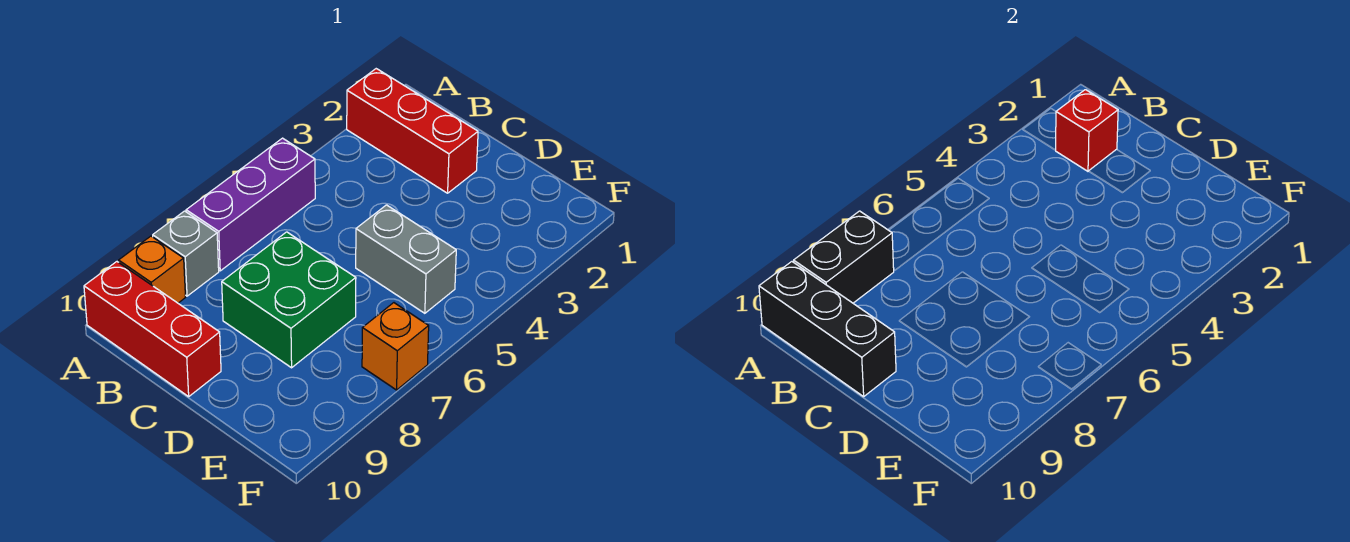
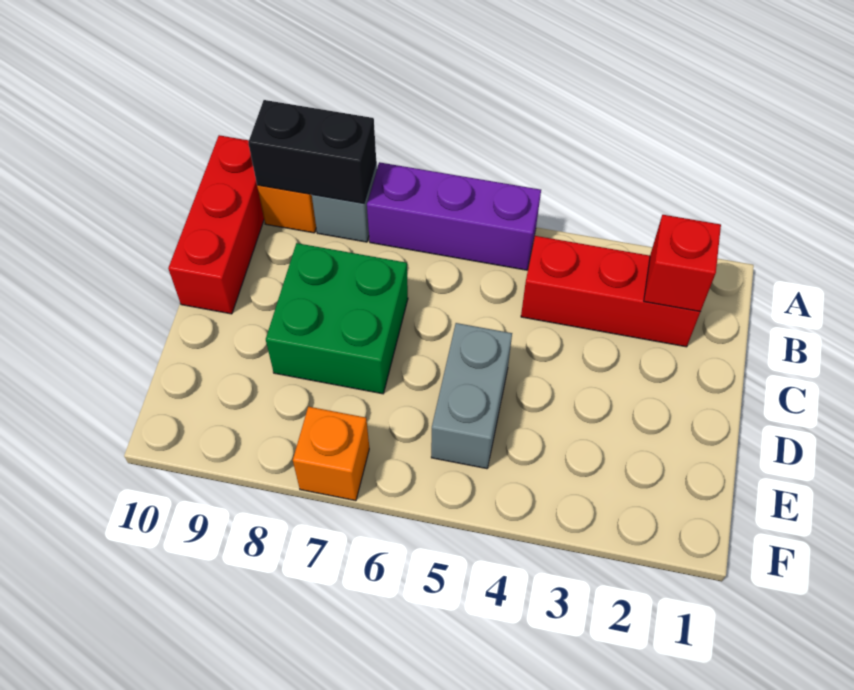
red 1x3 brick [347,69,478,193] -> red 1x3 brick turned to [521,236,700,347]
black 1x3 brick [759,262,896,397] -> none

